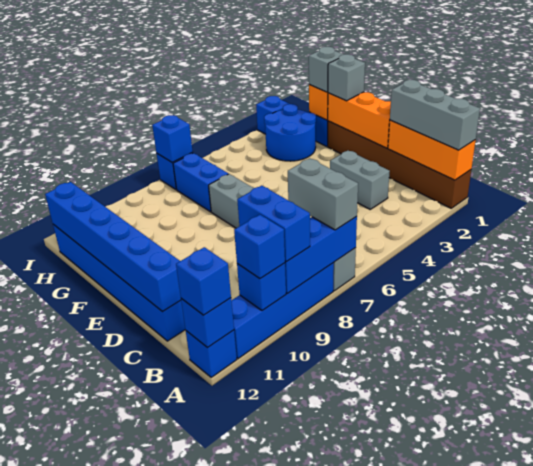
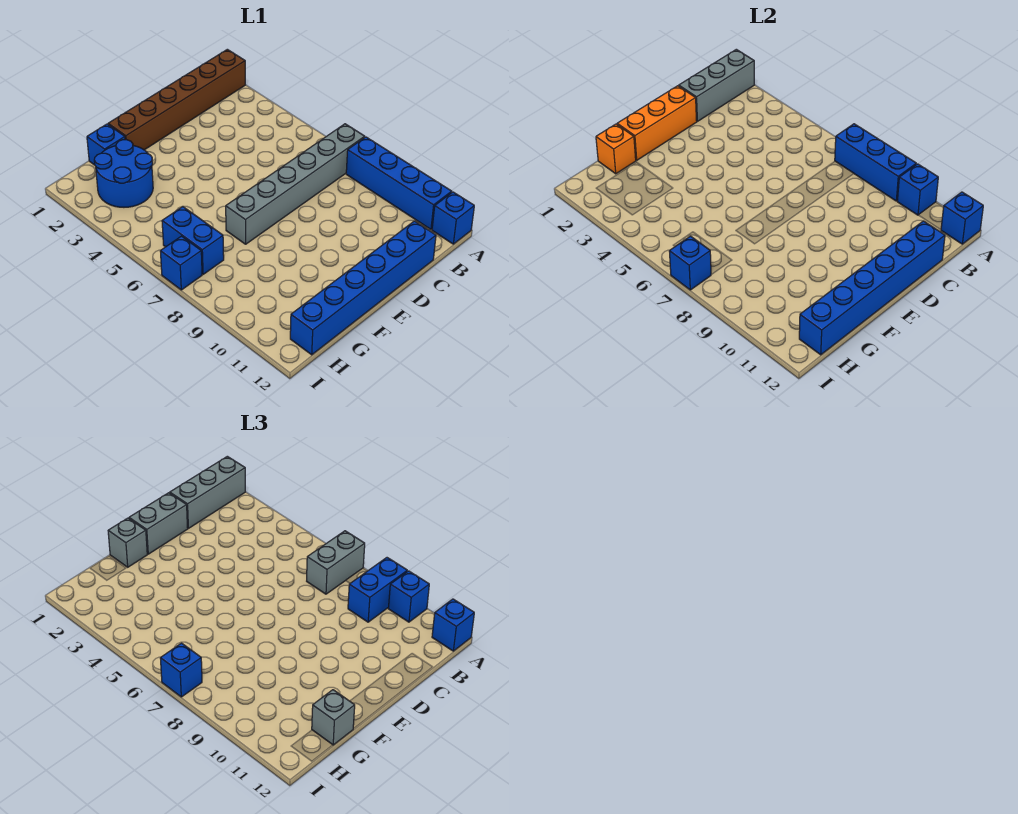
orange 1x3 brick [388,120,476,180] -> grey 1x3 brick [679,49,754,121]
grey 1x2 brick [330,151,390,209] -> grey 1x2 brick moved to [129,493,188,554]
grey 1x1 brick [309,47,344,92] -> grey 1x1 brick moved to [312,690,355,745]
blue 1x2 brick [173,153,228,212] -> blue 1x2 brick turned to [162,207,224,274]
blue 1x1 brick [256,96,289,134] -> blue 1x1 brick moved to [160,643,202,697]

